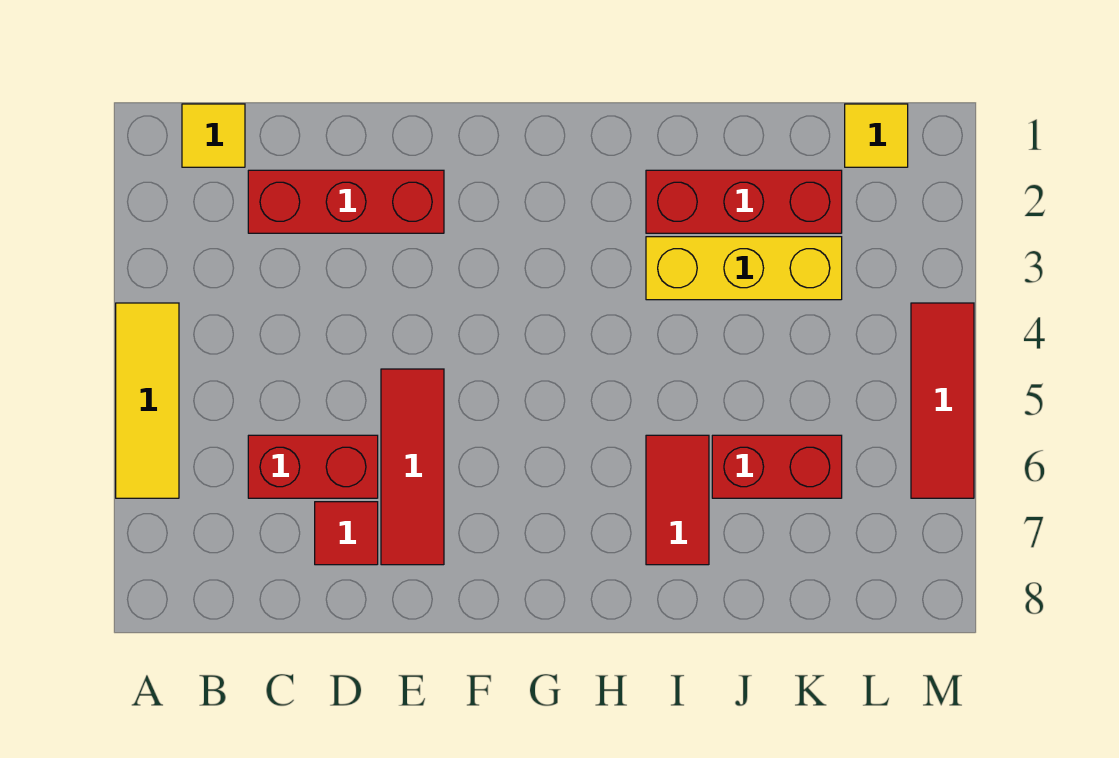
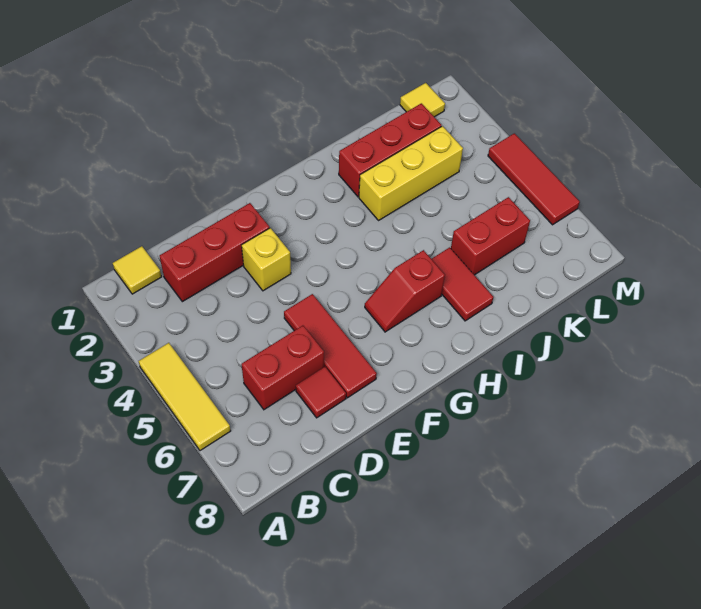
none -> yellow 1x1 brick [242,228,291,291]
none -> red 1x2 slope [365,250,445,332]

